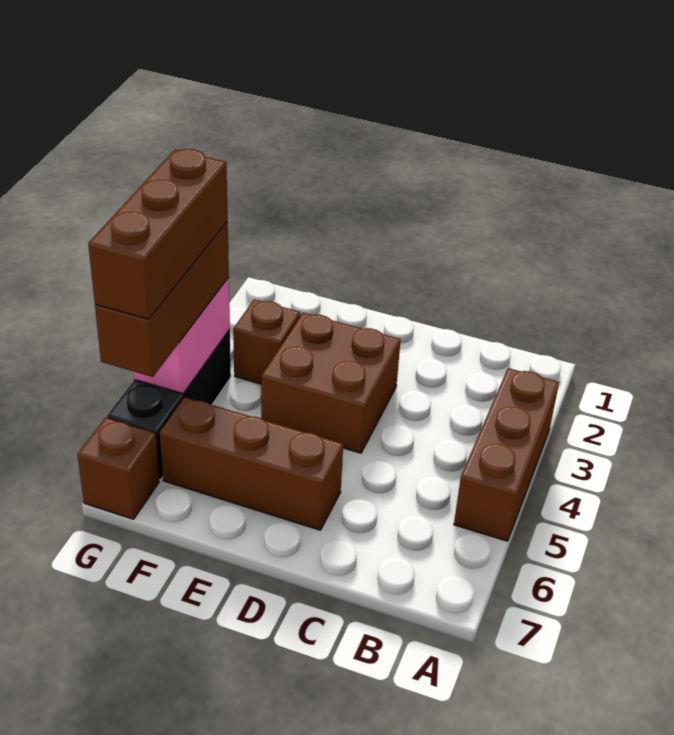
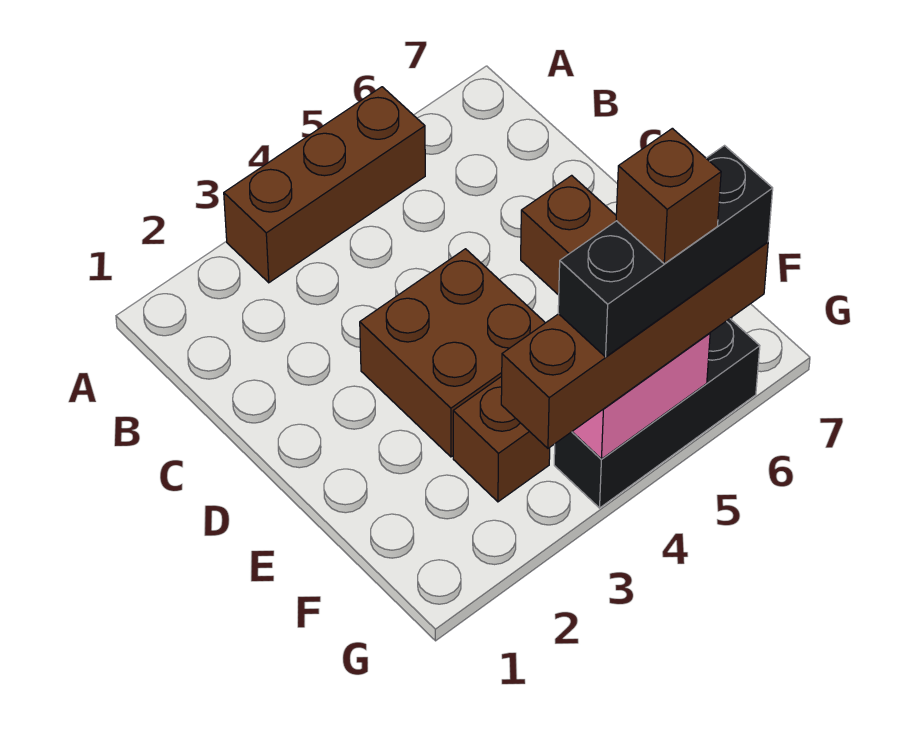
brown 1x3 brick [95,222,229,377] -> brown 1x4 brick [501,242,768,448]
brown 1x3 brick [88,149,228,319] -> black 1x3 brick [558,146,773,357]
brown 1x1 brick [77,418,159,519] -> brown 1x1 brick moved to [616,128,721,264]

